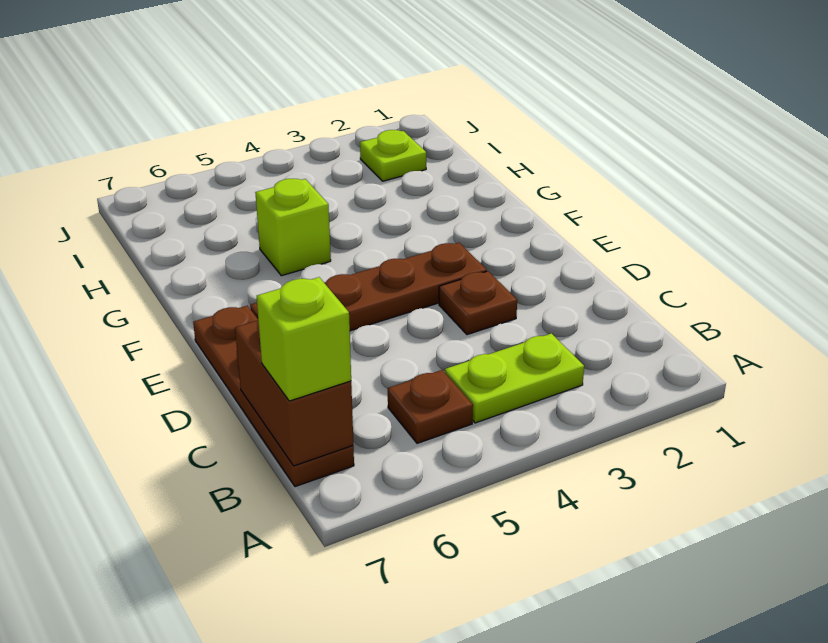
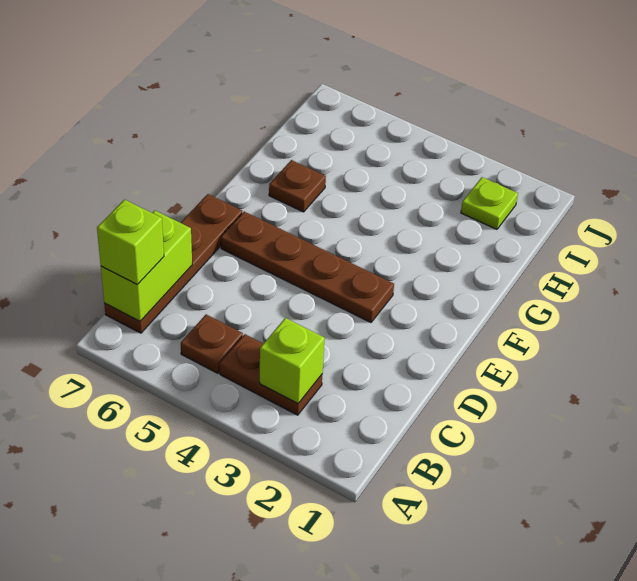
lime 1x2 plate [445,333,584,423] -> brown 1x2 plate [220,334,322,415]
brown 1x2 brick [235,321,353,466] -> lime 1x2 brick [101,211,192,321]
brown 1x1 plate [439,271,517,335] -> brown 1x1 plate moved to [269,160,326,212]
lime 1x1 brick [255,179,331,276] -> lime 1x1 brick moved to [260,318,325,404]

